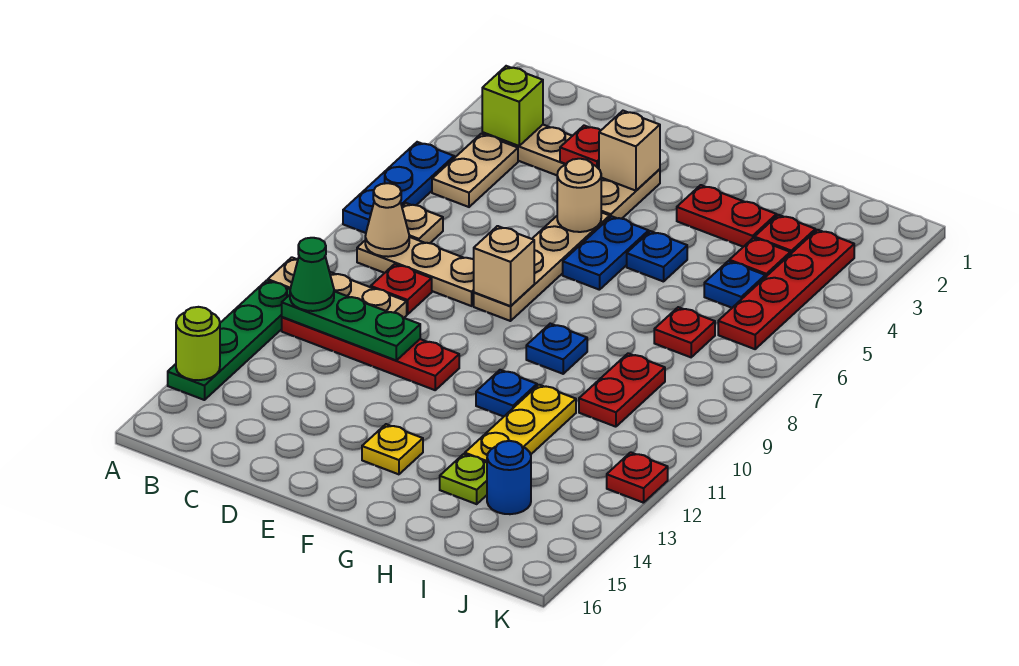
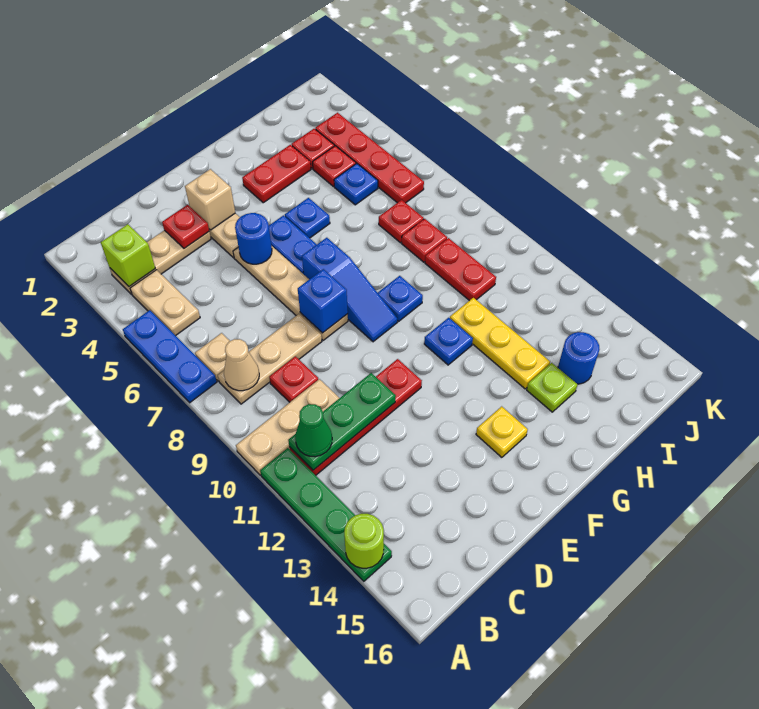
tan 1x1 round brick [557,159,601,232] -> blue 1x1 round brick [235,213,272,264]
tan 1x1 brick [474,226,534,306] -> blue 1x1 brick [298,269,348,333]
none -> blue 1x3 slope [302,238,397,342]
red 1x1 plate [607,452,668,503] -> red 1x1 plate moved to [402,219,447,262]

